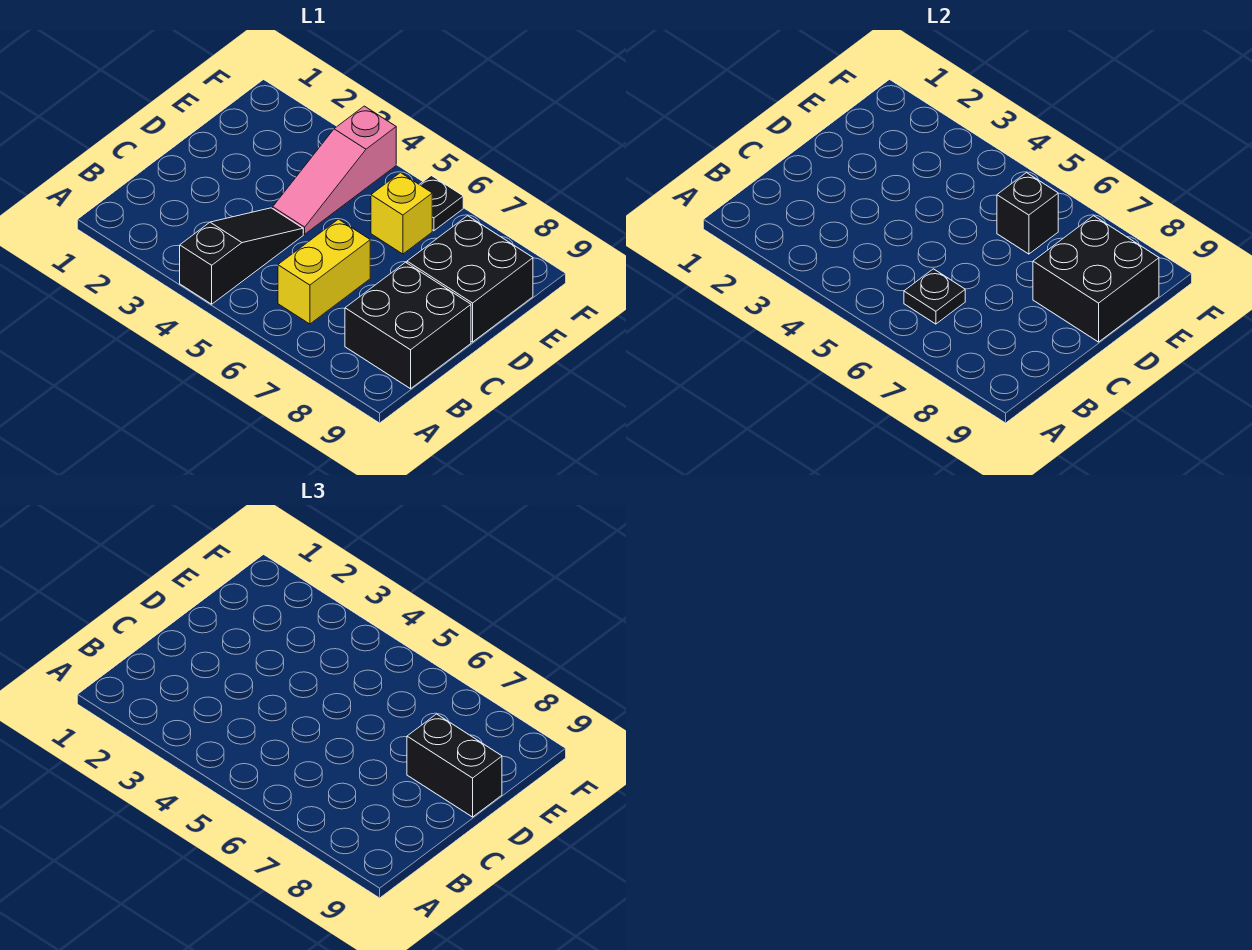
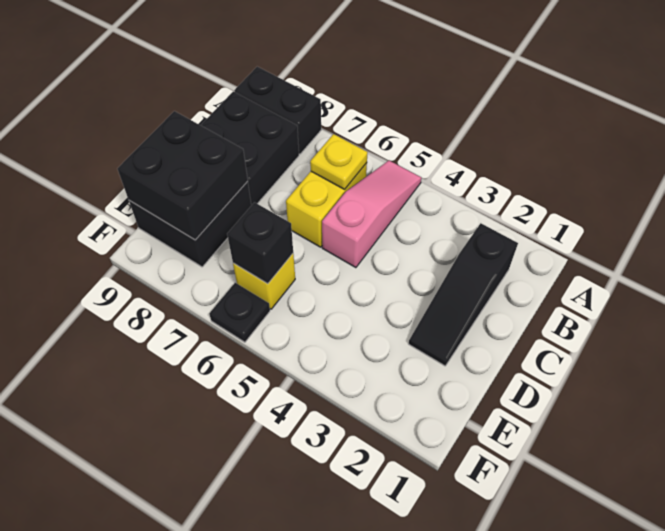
black 1x3 slope [180,208,303,304] -> black 1x3 slope moved to [409,223,518,366]
black 1x1 plate [904,269,965,324] -> yellow 1x1 plate [310,134,368,189]
pink 1x3 slope [273,106,396,234] -> pink 1x3 slope moved to [322,161,421,268]
black 1x2 brick [407,714,502,817] -> black 1x2 brick moved to [234,67,321,154]

